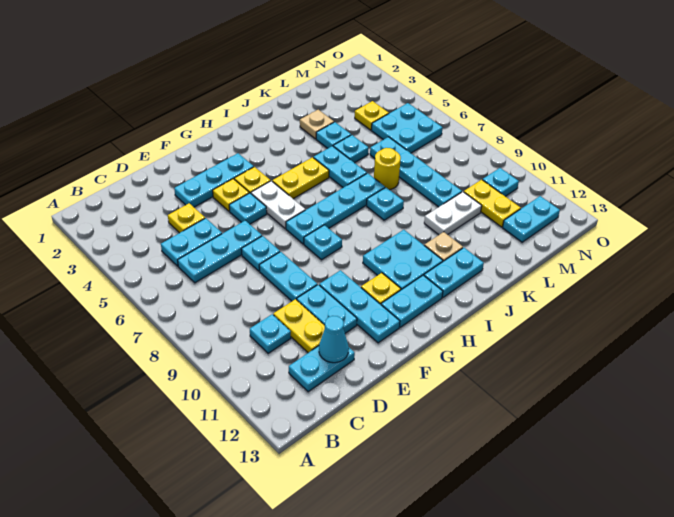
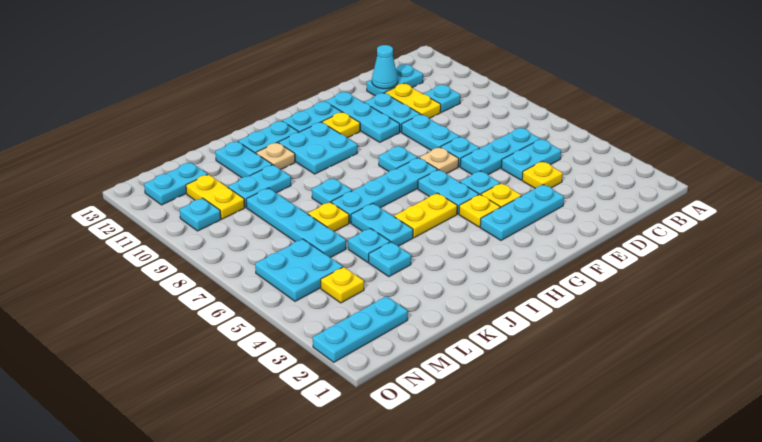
white 1x2 plate [251,181,305,229] -> cyan 1x2 plate [418,170,479,214]
tan 1x1 plate [300,110,334,139] -> tan 1x1 plate moved to [420,147,459,174]
yellow 1x1 round brick [374,148,401,190] -> yellow 1x1 plate [308,202,349,231]
white 1x2 plate [424,192,482,235] -> cyan 1x2 plate [228,165,291,207]
none -> cyan 1x2 plate [215,141,272,178]
none -> cyan 1x3 plate [313,296,408,362]

